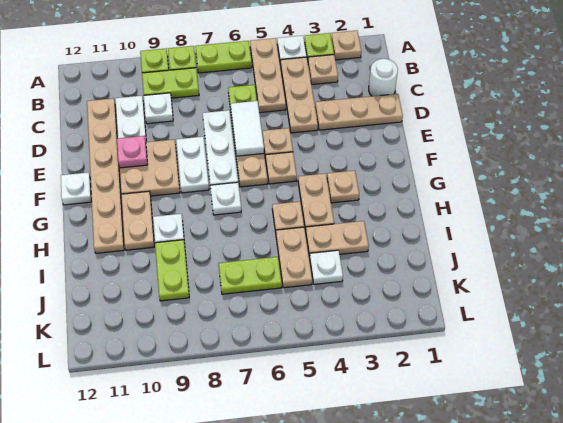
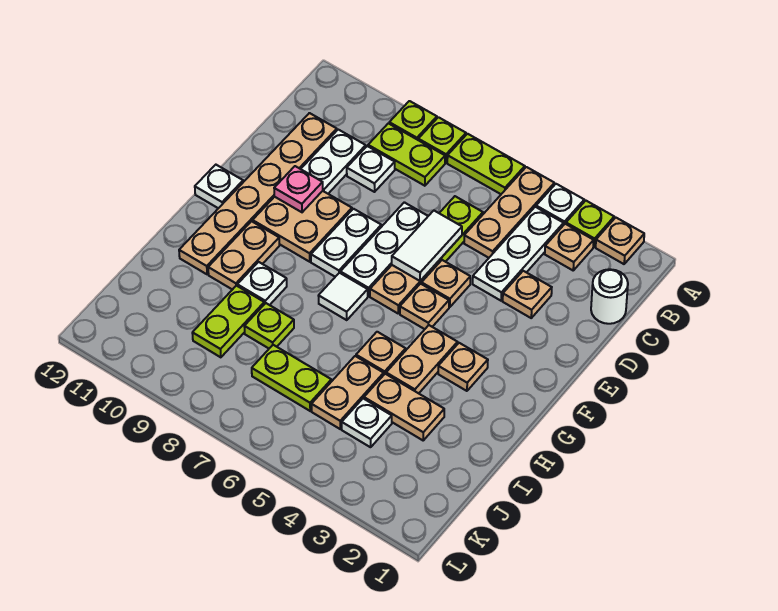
tan 1x3 plate [281,57,318,133] -> white 1x3 plate [473,207,564,301]
tan 1x3 plate [315,94,403,130] -> tan 1x1 plate [503,271,552,318]
white 1x1 plate [210,182,241,215] -> white 1x1 tile [318,273,368,320]
none -> lime 1x1 plate [244,303,294,348]

